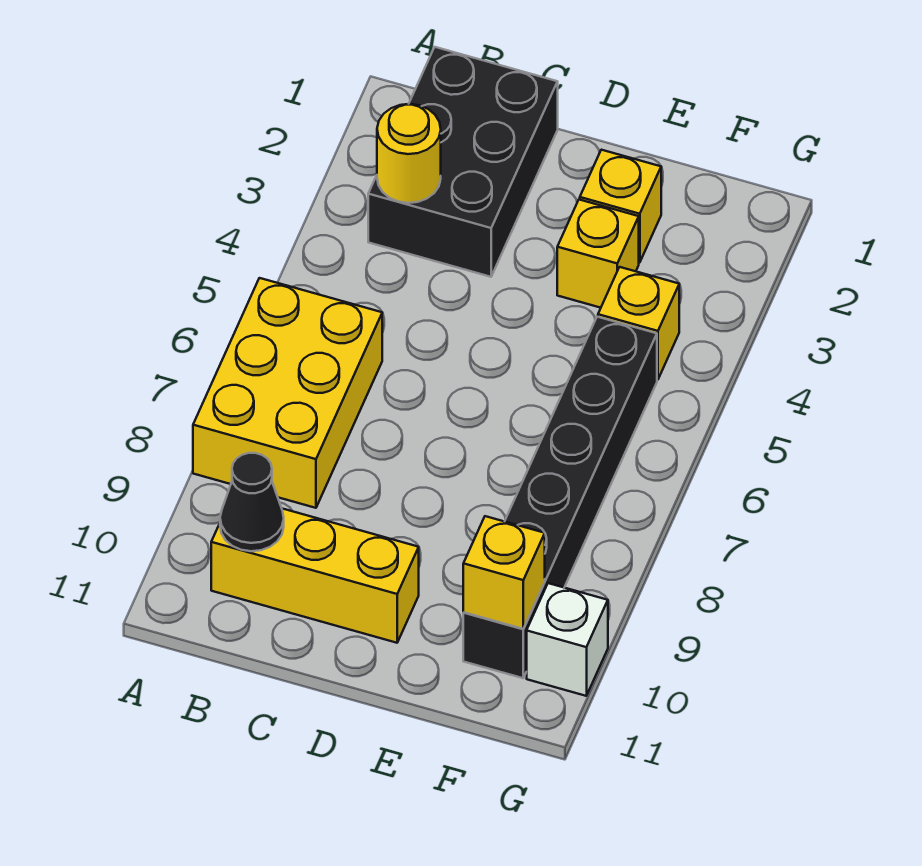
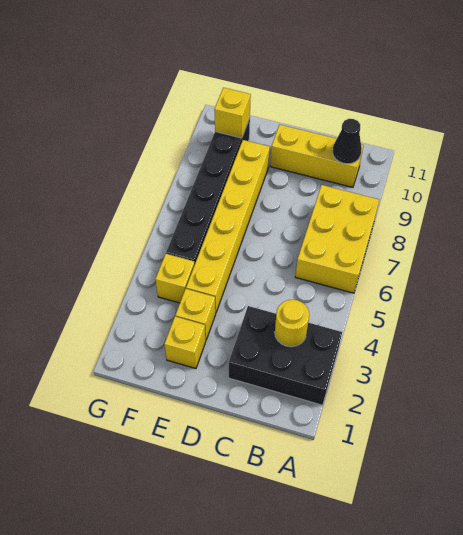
black 2x3 brick [368,47,558,277] -> black 2x3 brick turned to [229,306,342,405]
none -> yellow 1x6 brick [186,140,270,312]
white 1x1 brick [527,583,608,696] -> none

